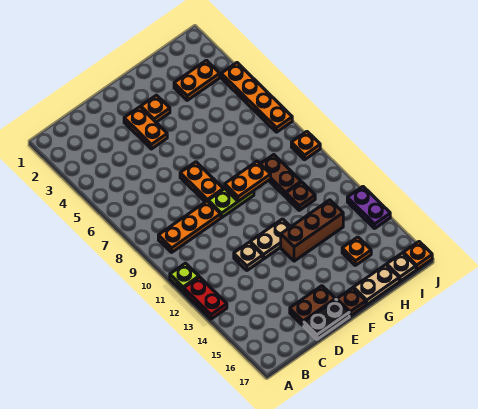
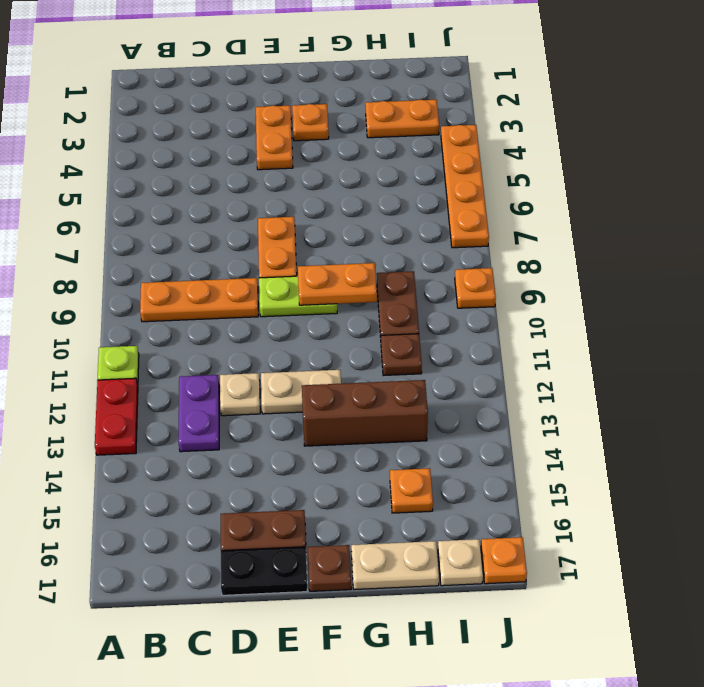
purple 1x2 plate [347,187,390,228] -> purple 1x2 plate moved to [178,375,219,452]

